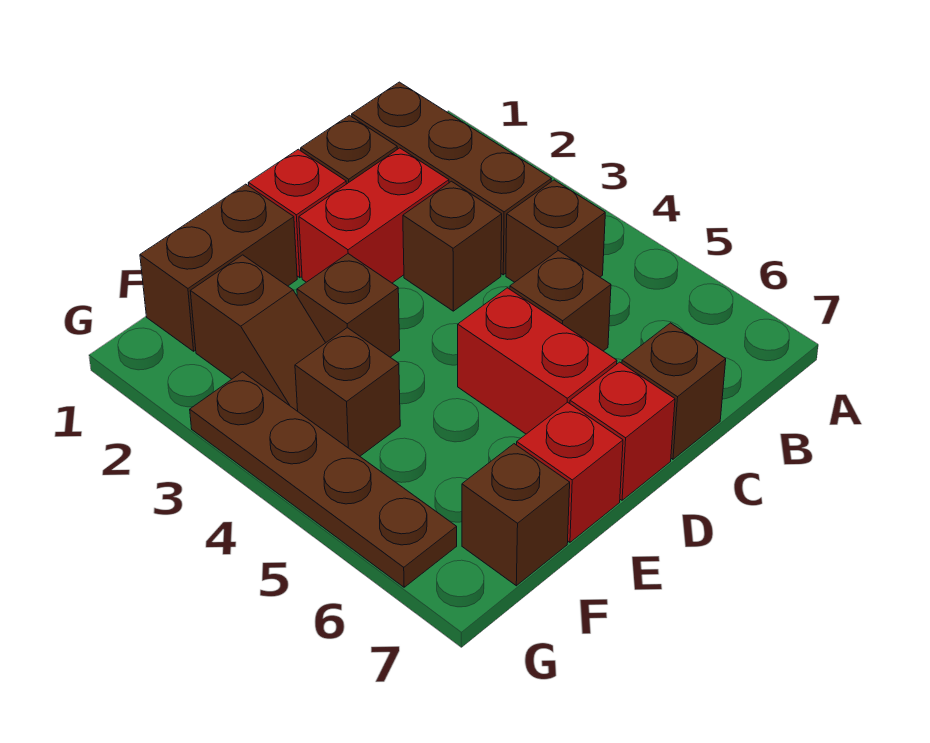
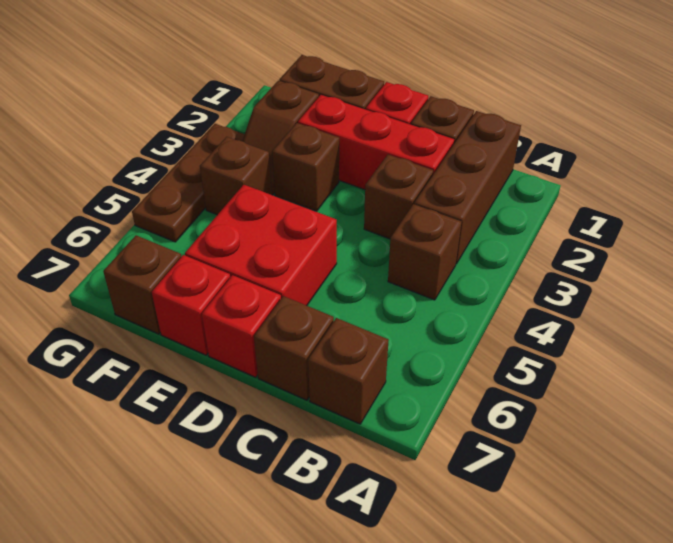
red 1x2 brick [299,148,449,283] -> red 1x3 brick [298,95,454,190]
brown 1x1 brick [510,251,611,351] -> brown 1x1 brick moved to [308,318,389,424]
red 1x2 brick [458,288,617,434] -> red 2x2 brick [185,185,337,306]
brown 1x4 plate [190,372,457,587] -> brown 1x3 plate [132,124,245,242]

